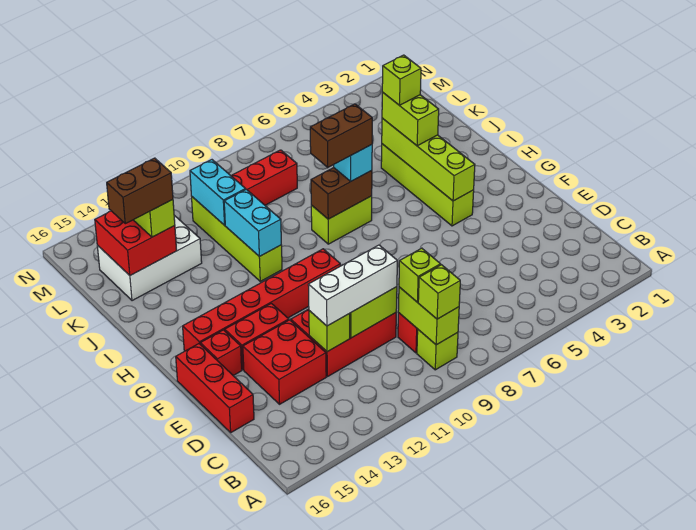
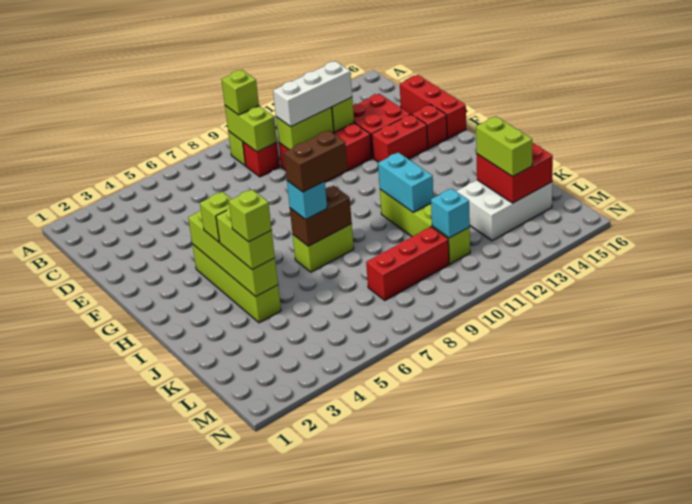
lime 1x1 brick [399,248,441,302] -> lime 1x1 brick moved to [200,192,231,242]
red 1x6 brick [183,249,340,351] -> none
cyan 1x2 brick [190,160,246,225] -> cyan 1x1 brick [431,188,470,238]
brown 1x2 brick [107,158,173,224] -> none

